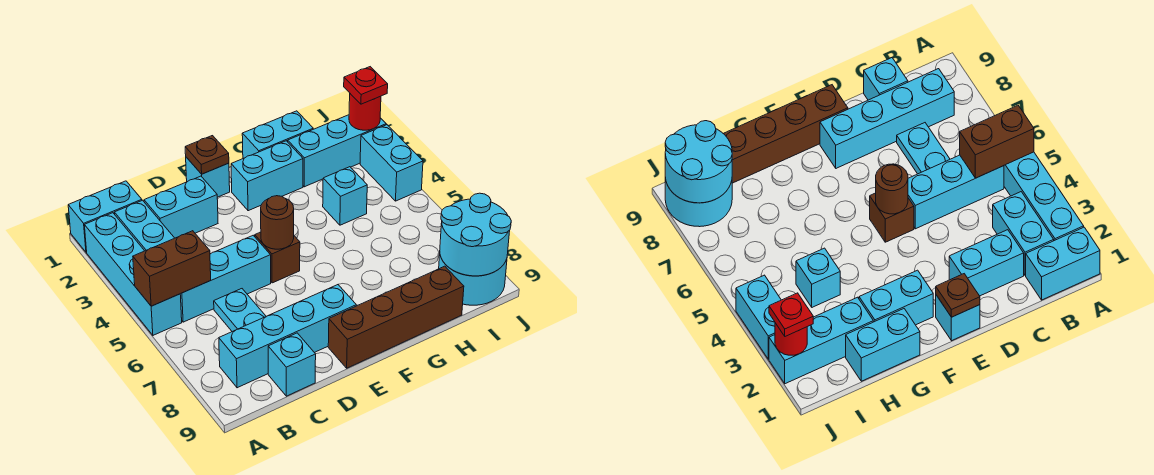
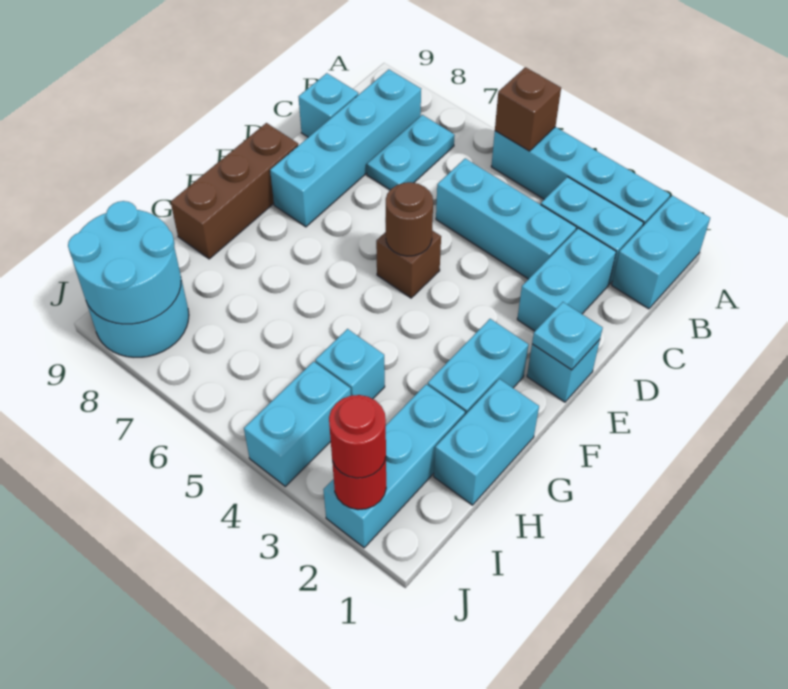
brown 1x2 brick [133,231,211,306] -> brown 1x1 brick [495,67,561,151]
cyan 1x3 brick [180,235,271,322] -> cyan 1x3 brick turned to [436,159,576,279]
cyan 1x2 plate [214,289,266,332] -> cyan 1x2 plate turned to [367,115,455,190]
brown 1x1 plate [185,136,229,174] -> cyan 1x1 plate [532,302,603,370]
brown 1x4 brick [328,266,464,368] -> brown 1x3 brick [171,123,298,259]
red 1x1 plate [344,67,388,104] -> red 1x1 round brick [329,395,386,478]
cyan 1x2 brick [360,125,423,201] -> cyan 1x2 brick turned to [244,362,351,486]

